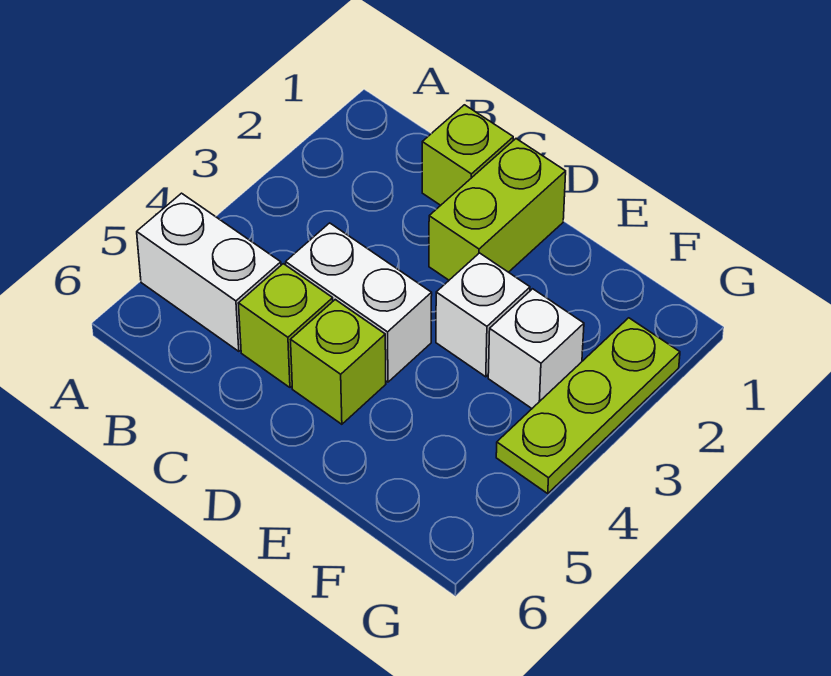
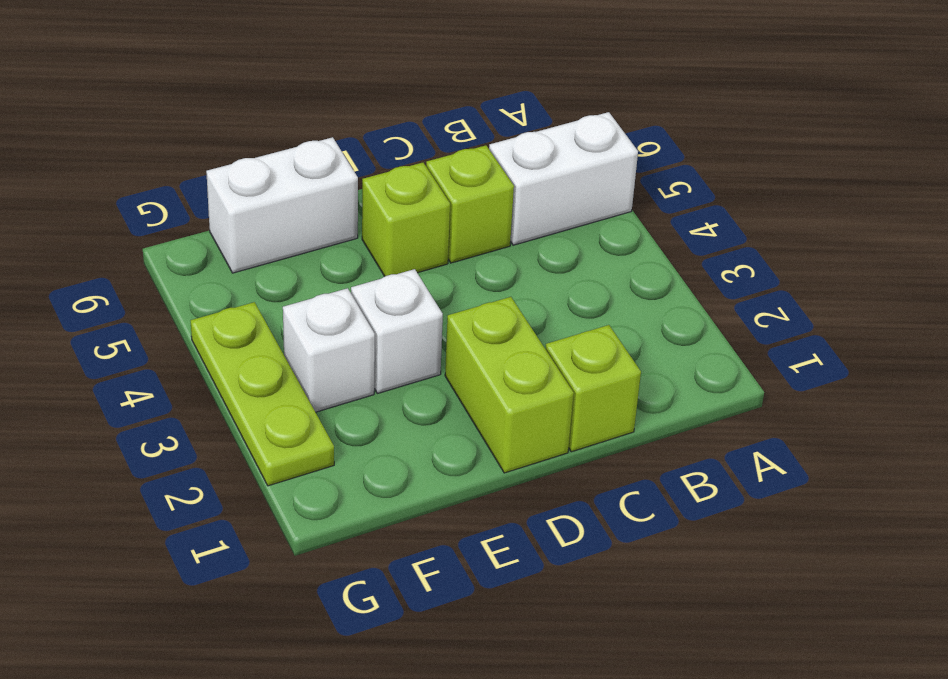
white 1x2 brick [286,223,432,382] -> white 1x2 brick moved to [206,137,358,273]

